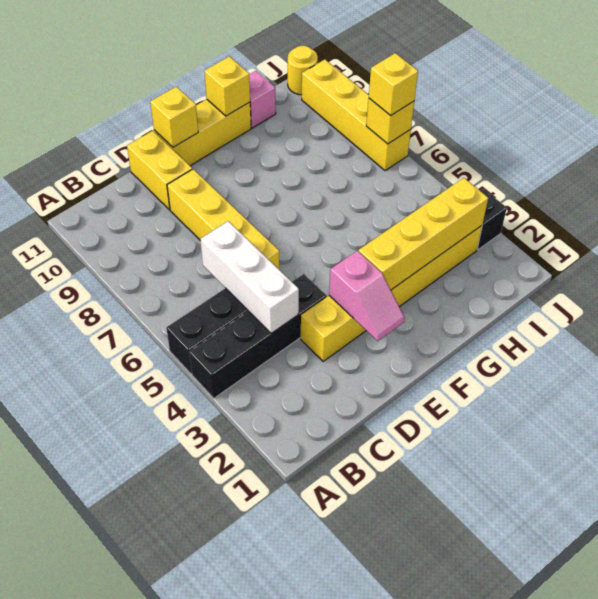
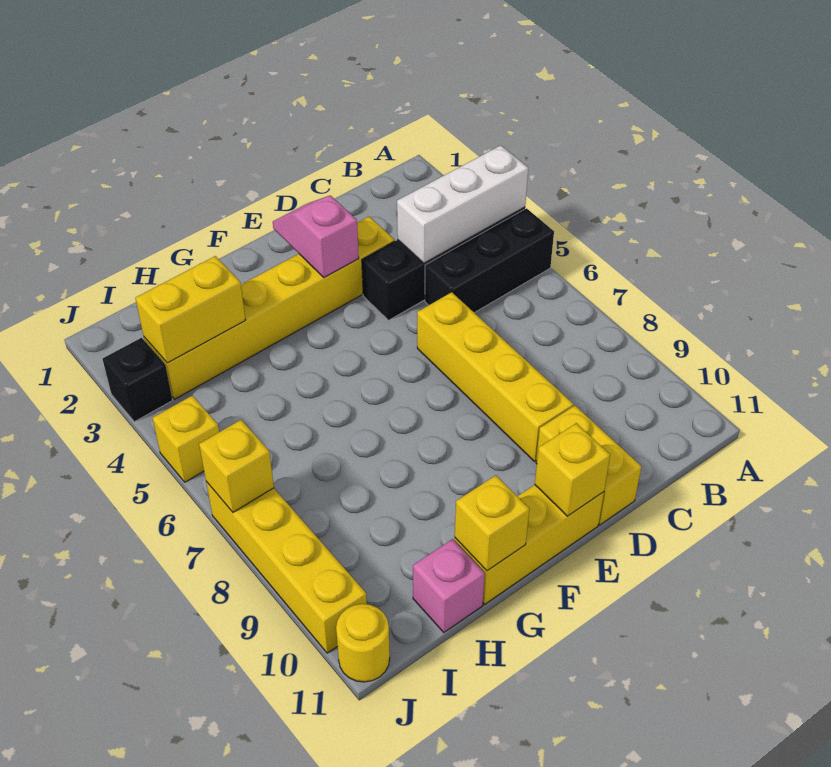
white 1x3 brick [200,221,299,333] -> white 1x3 brick turned to [397,145,528,263]
yellow 1x4 brick [358,178,488,290] -> yellow 1x2 brick [135,256,245,363]
yellow 1x1 brick [369,53,418,116] -> yellow 1x1 brick moved to [153,395,219,482]

